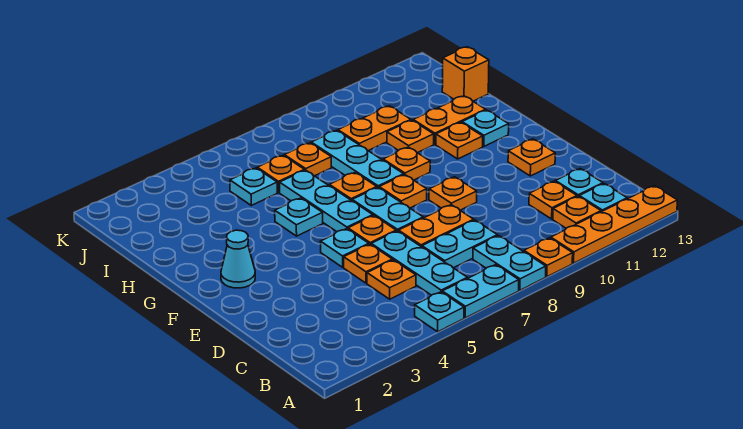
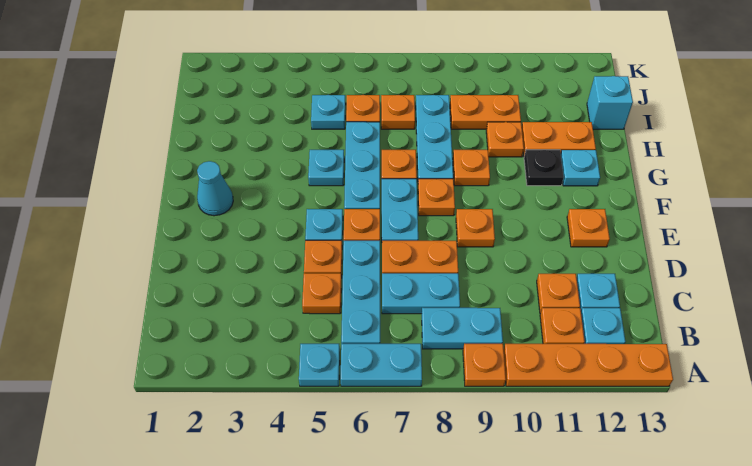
cyan 1x2 plate [473,236,546,290] -> cyan 1x2 plate turned to [422,308,503,349]
orange 1x1 plate [436,122,483,159] -> black 1x1 plate [524,150,563,186]
orange 1x1 brick [442,47,489,101] -> cyan 1x1 brick [587,76,633,129]

